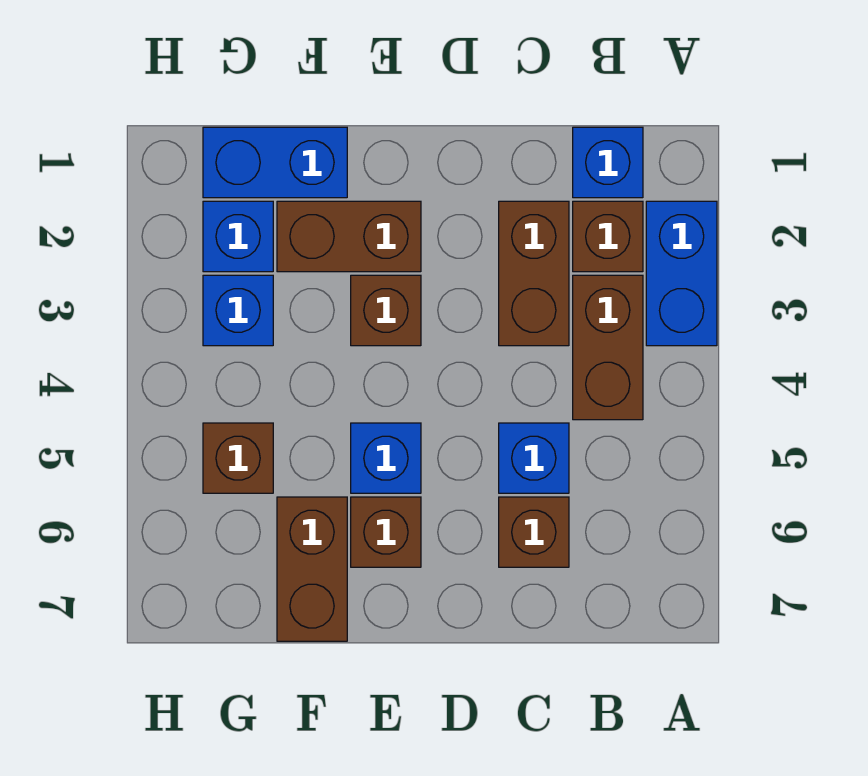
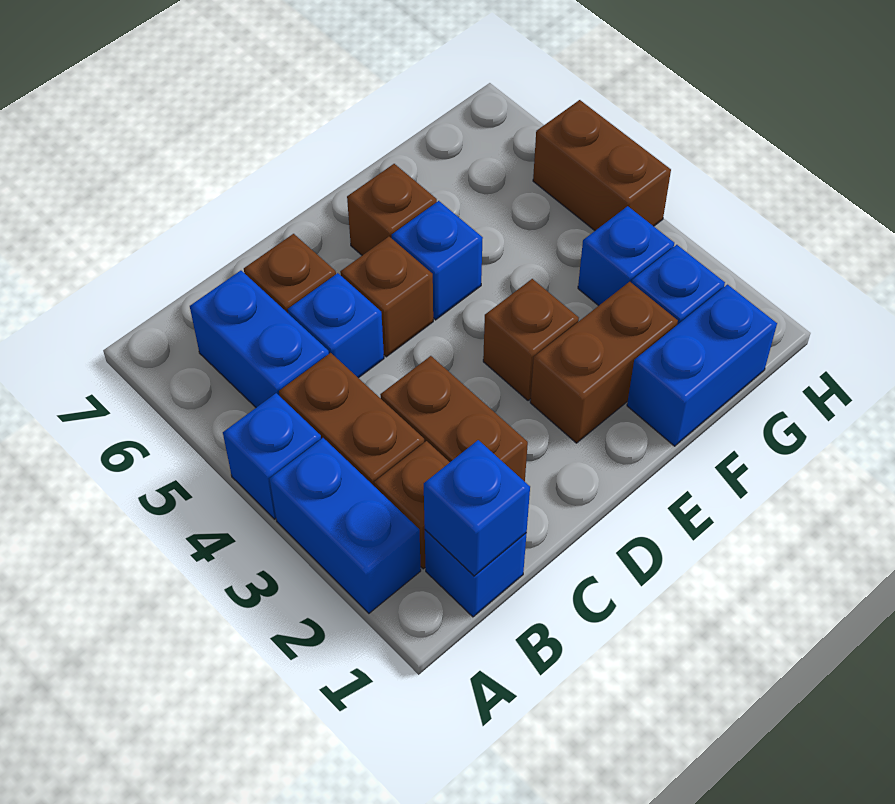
none -> blue 1x1 brick [223,393,321,519]
none -> blue 1x1 brick [424,440,530,576]
none -> blue 1x2 brick [190,271,329,407]
brown 1x2 brick [277,497,347,641] -> brown 1x2 brick moved to [533,100,671,231]
brown 1x1 brick [203,423,273,493] -> brown 1x1 brick moved to [340,237,433,357]

